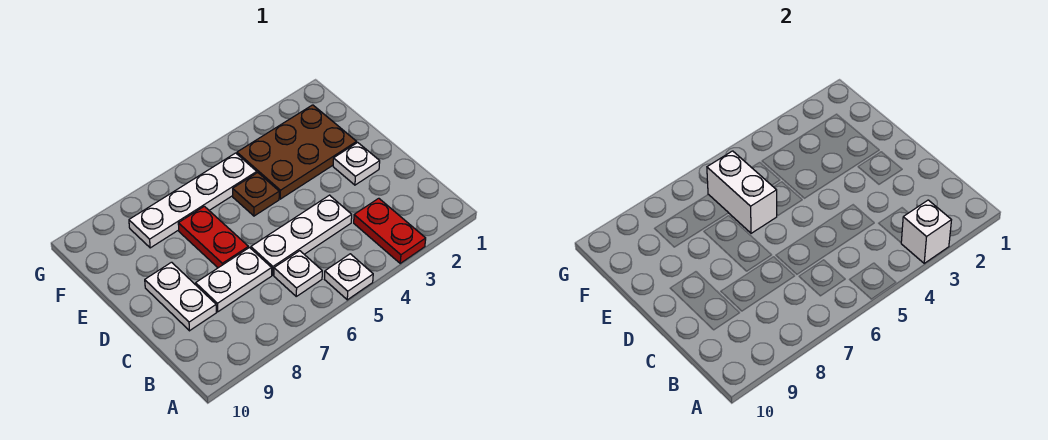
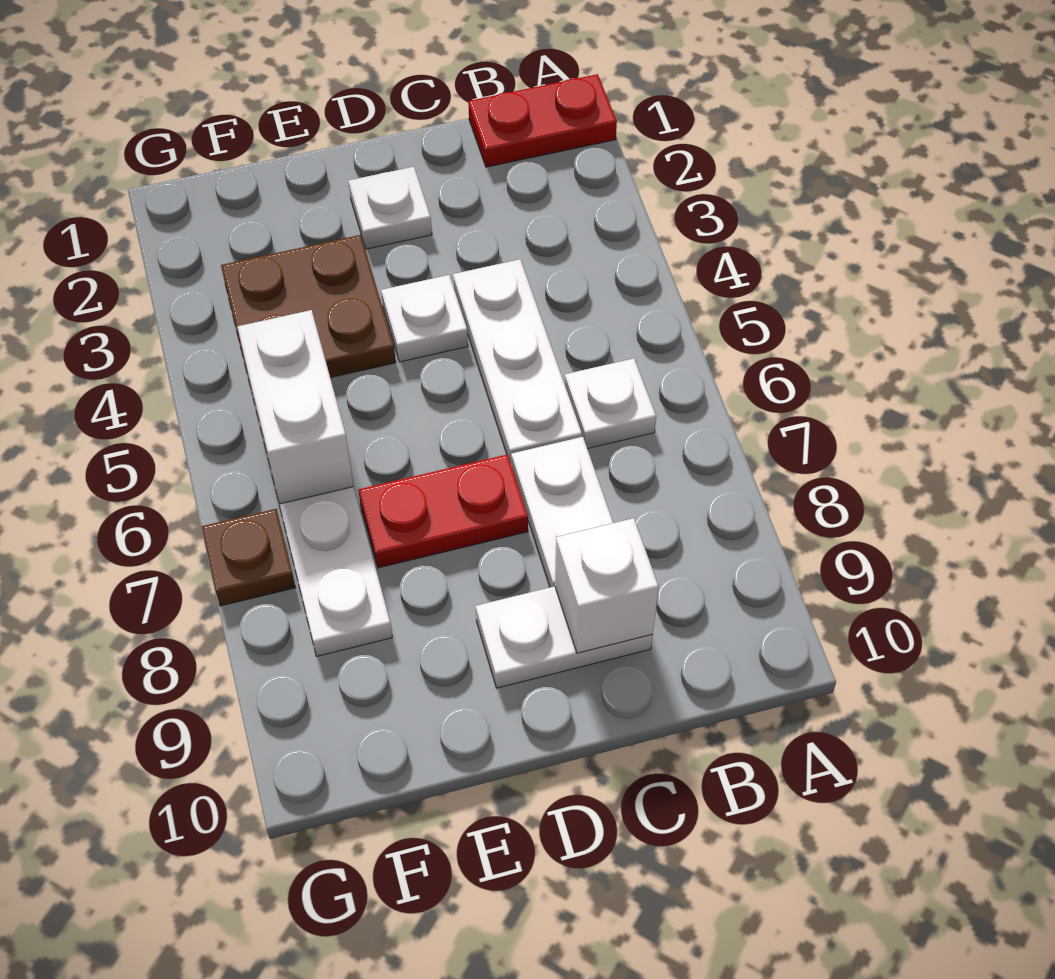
red 1x2 plate [354,198,426,263] -> red 1x2 plate moved to [468,74,617,167]
white 1x1 brick [901,200,951,263] -> white 1x1 brick moved to [555,518,659,653]
white 1x1 plate [325,254,373,300] -> white 1x1 plate moved to [381,275,468,362]
brown 2x3 plate [237,105,357,199] -> brown 2x2 plate [221,235,396,383]
brown 1x1 plate [233,173,279,216] -> brown 1x1 plate moved to [202,509,295,606]
white 1x2 brick [707,151,777,233] -> white 1x2 brick turned to [238,310,354,504]

